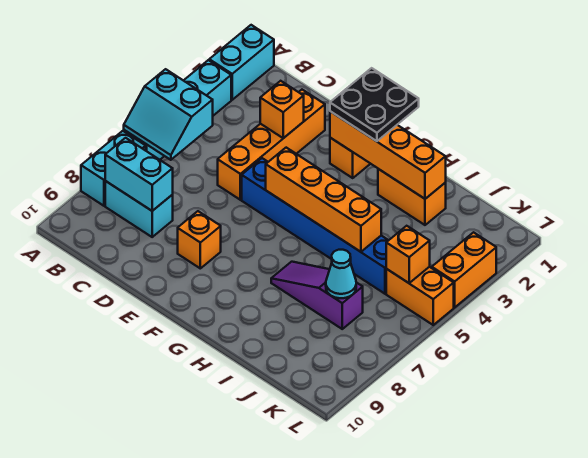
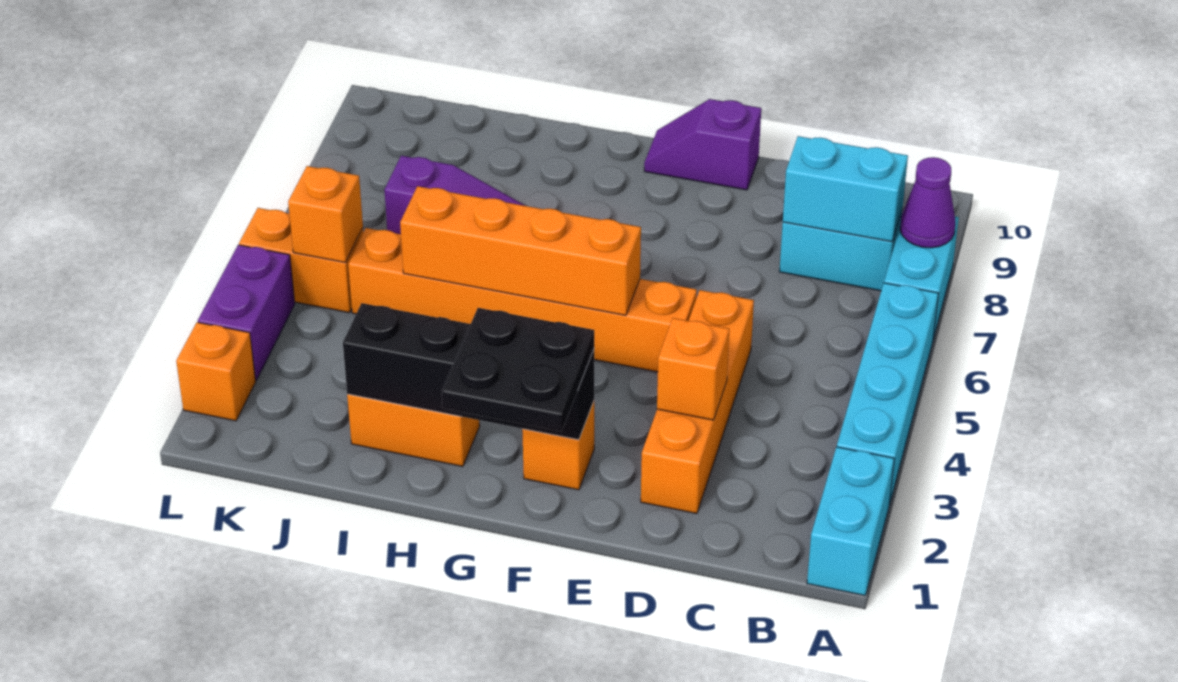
cyan 2x2 slope [124,69,213,160] -> none
none -> purple 1x1 cone [900,157,955,248]
blue 1x6 brick [242,158,389,294] -> orange 1x6 brick [348,228,697,372]
orange 1x1 brick [178,211,221,268] -> orange 1x1 brick moved to [176,322,256,421]
none -> purple 1x2 slope [644,99,761,190]
orange 1x4 brick [330,111,446,199] -> black 1x4 brick [343,303,594,440]
cyan 1x1 cone [326,250,356,298] -> none
orange 1x2 brick [432,232,496,307] -> purple 1x2 brick [198,245,295,380]

